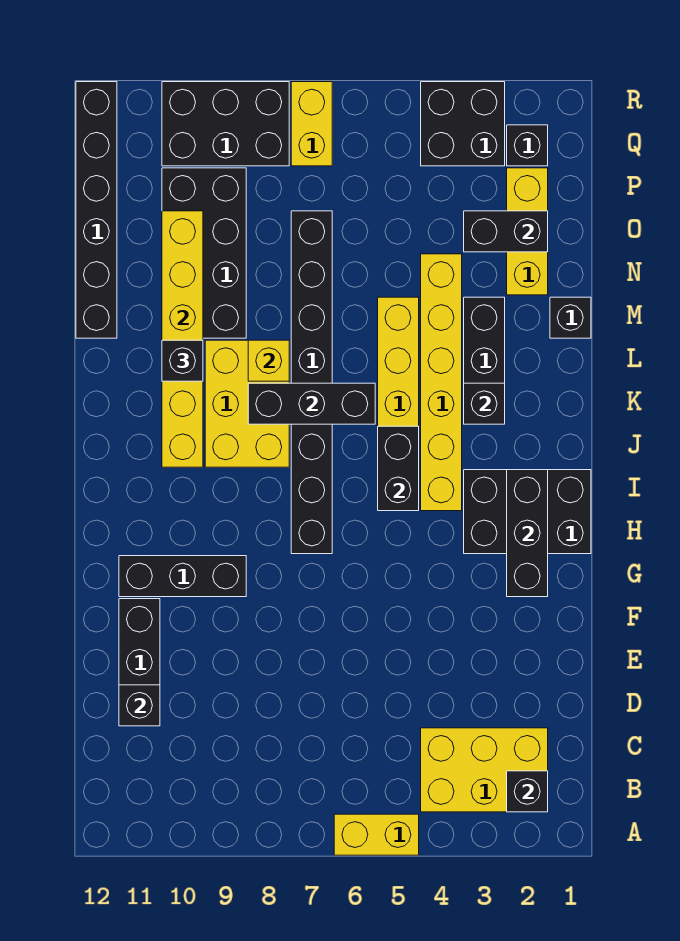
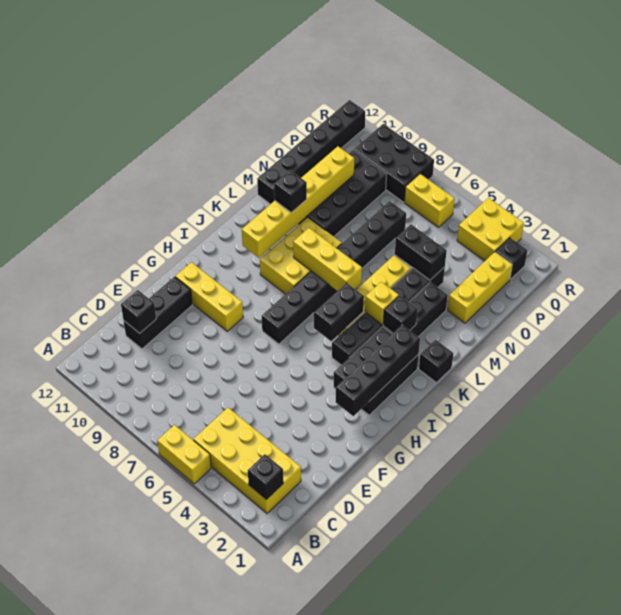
yellow 2x3 brick [421,728,548,812] -> yellow 2x4 brick [193,408,301,513]
black 1x3 brick [507,470,548,597] -> black 1x4 brick [336,325,420,416]
black 1x3 brick [119,556,246,597] -> yellow 1x3 brick [175,262,243,331]
black 2x3 brick [464,470,591,554] -> black 2x3 brick turned to [334,327,419,415]
yellow 1x6 brick [421,254,462,511] -> black 1x6 brick [332,267,445,365]
black 1x3 brick [248,383,375,424] -> yellow 1x3 brick [293,228,362,291]
yellow 1x1 brick [248,340,289,381] -> yellow 1x1 brick moved to [365,282,399,325]
black 1x1 brick [550,297,591,338] -> black 1x1 brick moved to [419,340,453,383]
black 1x2 brick [464,211,548,252] -> black 1x2 brick moved to [395,224,447,280]
black 2x2 brick [421,82,505,166] -> yellow 2x2 brick [457,198,524,261]
yellow 1x2 brick [291,82,332,166] -> yellow 1x2 brick turned to [404,174,455,227]

